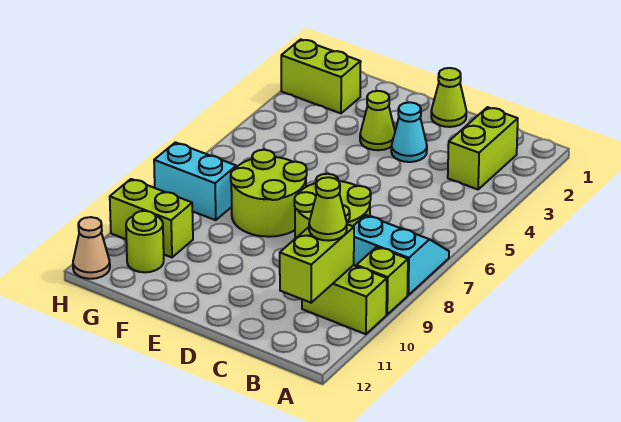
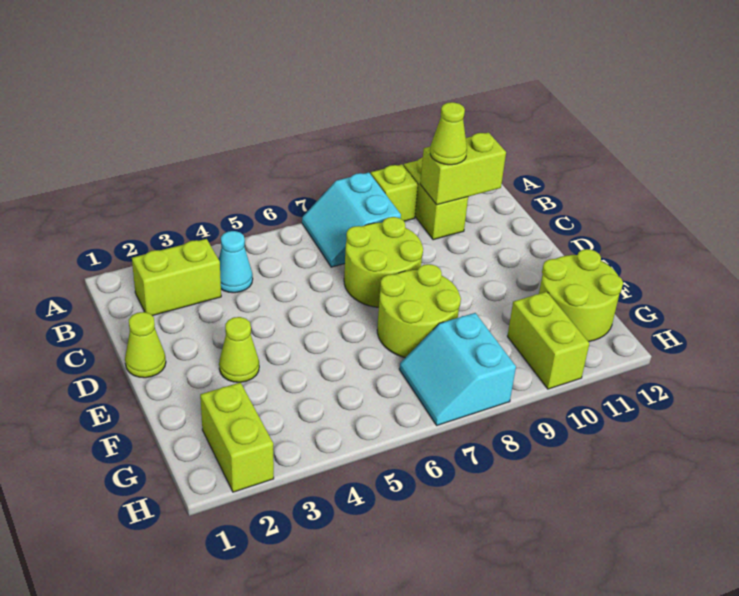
cyan 1x1 cone [391,102,427,162] -> cyan 1x1 cone moved to [219,231,253,293]
lime 1x1 round brick [126,211,164,272] -> lime 2x2 round brick [539,249,623,342]
tan 1x1 cone [73,217,110,279] -> none

